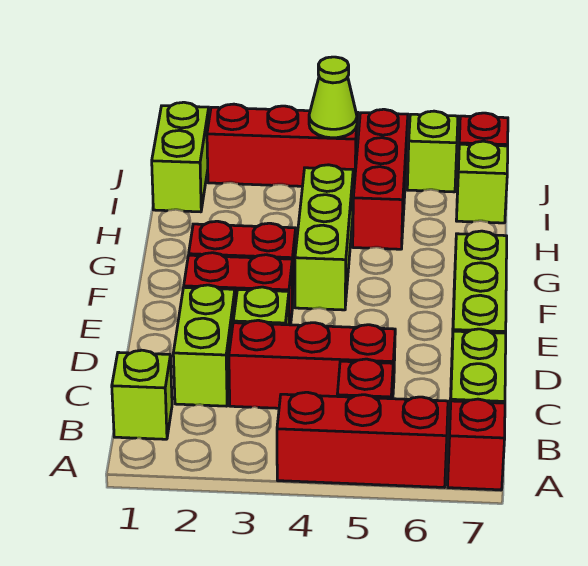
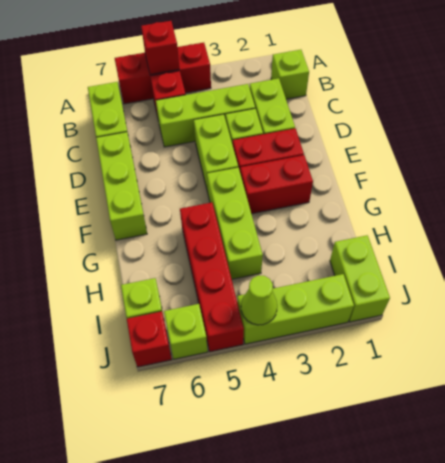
red 1x1 brick [448,399,505,490] -> red 1x1 brick moved to [141,21,179,75]
red 1x3 brick [229,320,395,408] -> lime 1x3 brick [156,84,255,147]
none -> lime 1x2 brick [194,114,238,192]
red 1x3 brick [353,109,408,249] -> red 1x4 brick [180,202,244,352]
red 1x3 brick [207,104,358,188] -> lime 1x3 brick [237,274,354,344]

